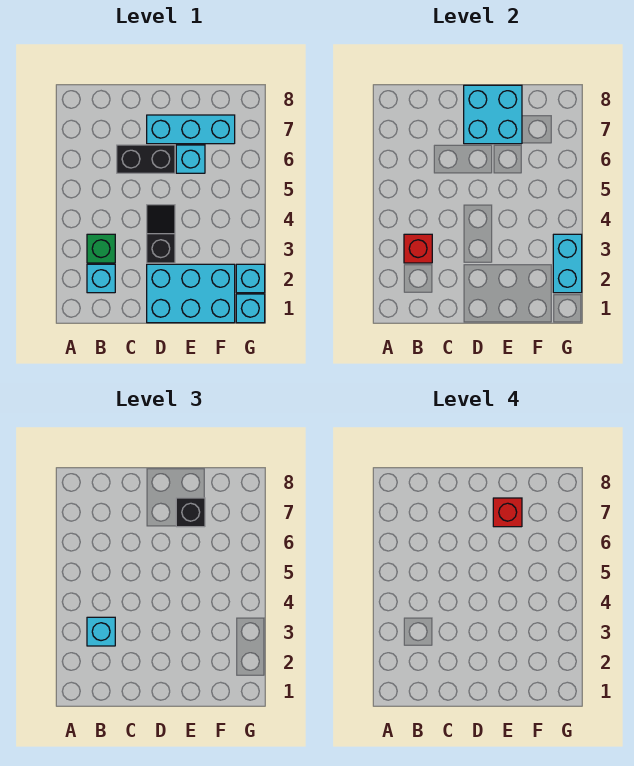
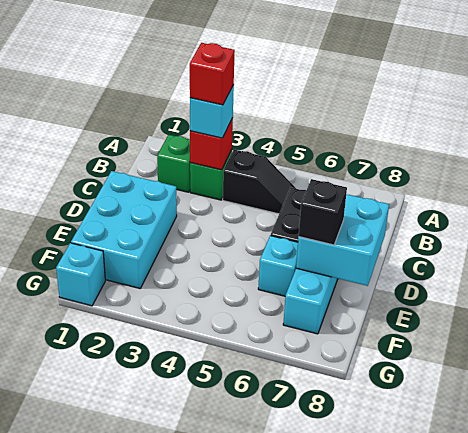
cyan 1x1 brick [87,264,115,293] -> green 1x1 brick [157,135,190,192]
black 1x2 slope [147,205,175,263] -> black 1x2 slope moved to [223,150,296,214]
red 1x1 brick [493,498,522,527] -> red 1x1 brick moved to [190,43,235,105]
cyan 1x1 brick [236,264,265,293] -> none
cyan 1x2 brick [553,234,582,293] -> none

